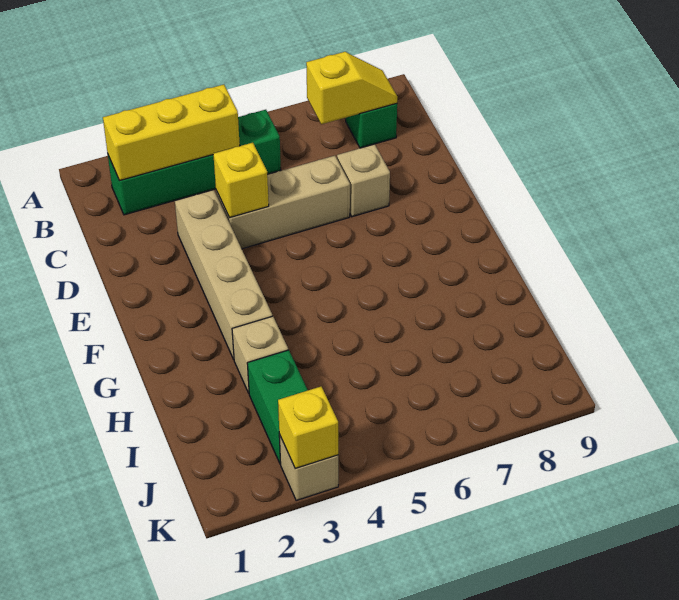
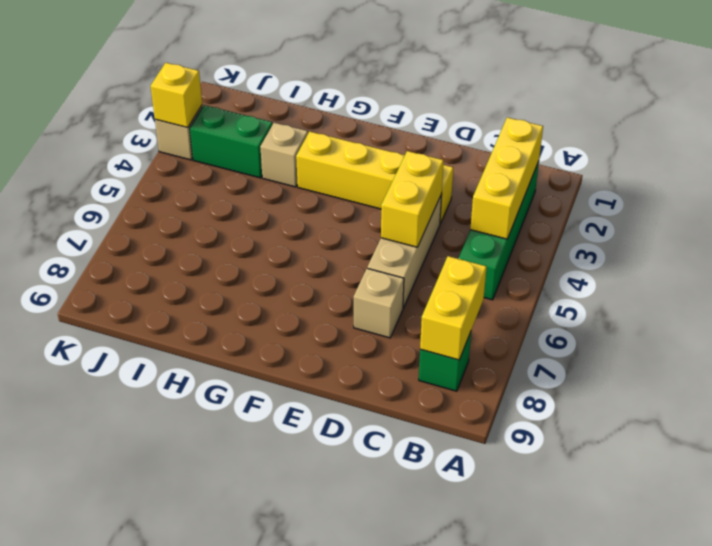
yellow 1x2 slope [306,52,397,124] -> yellow 1x2 brick [420,256,487,360]
tan 1x4 brick [175,190,272,359] -> yellow 1x4 brick [296,131,453,224]
yellow 1x1 brick [213,143,269,218] -> yellow 1x2 brick [381,151,444,247]

